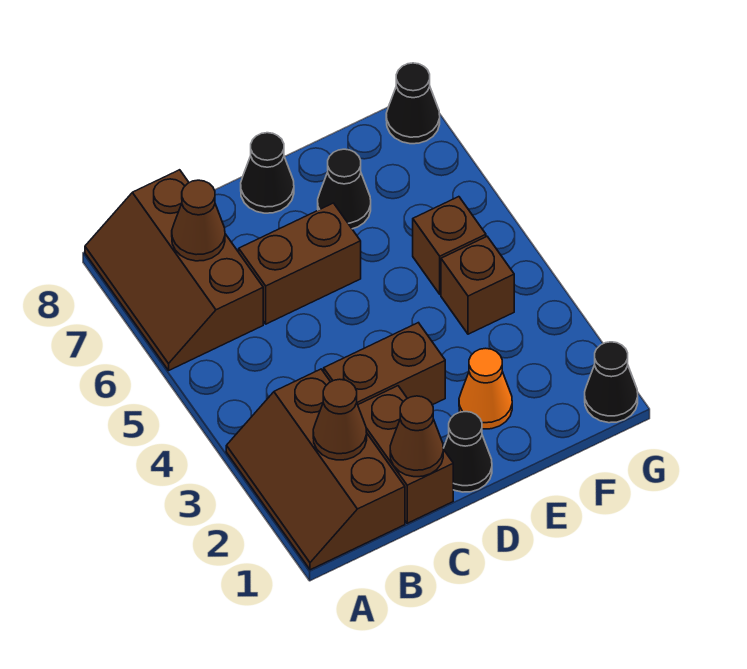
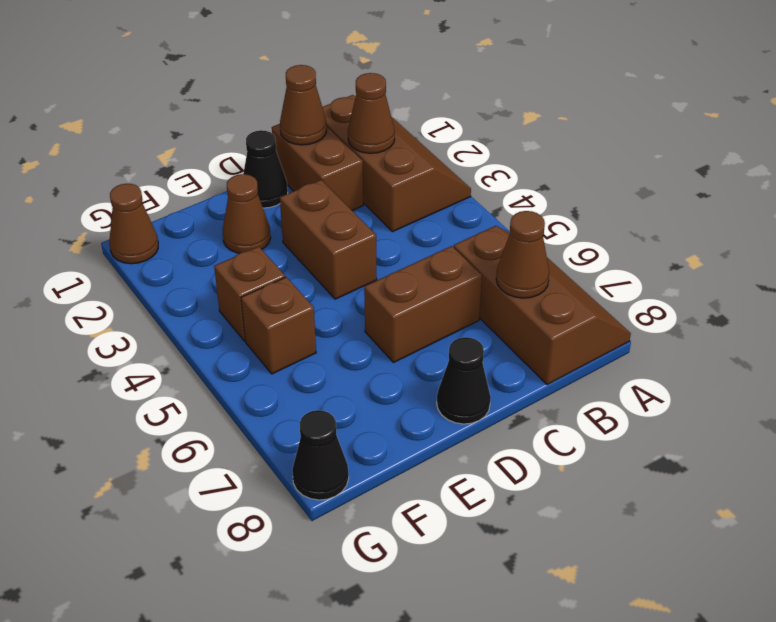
brown 1x2 brick [324,323,445,405] -> brown 1x2 brick turned to [280,180,377,299]
orange 1x1 cone [459,348,512,429] -> brown 1x1 cone [223,174,271,253]
black 1x1 cone [318,149,371,229] -> none
black 1x1 cone [585,342,638,423] -> brown 1x1 cone [109,184,158,264]

